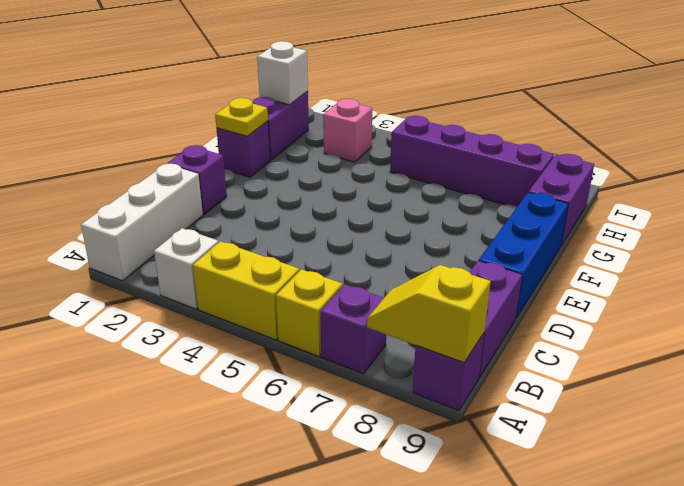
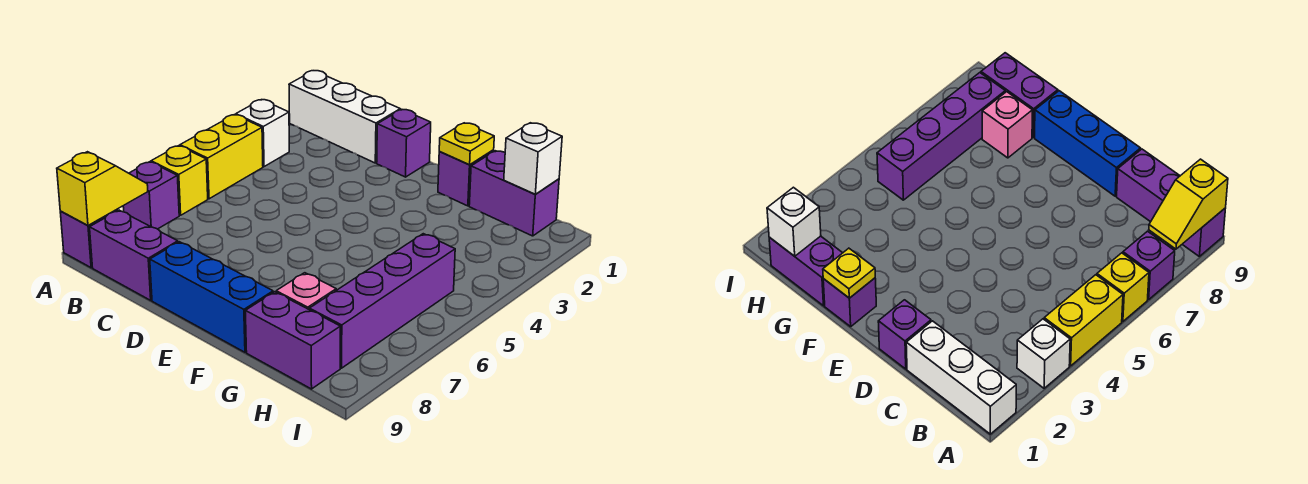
pink 1x1 brick [323,99,372,162] -> pink 1x1 brick moved to [276,273,336,309]

